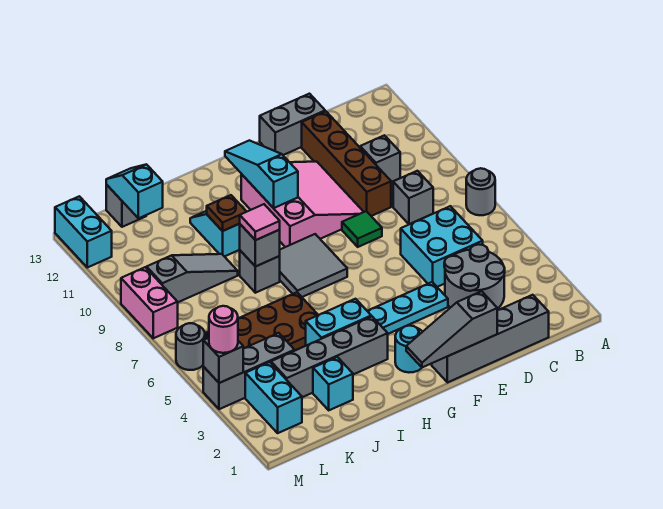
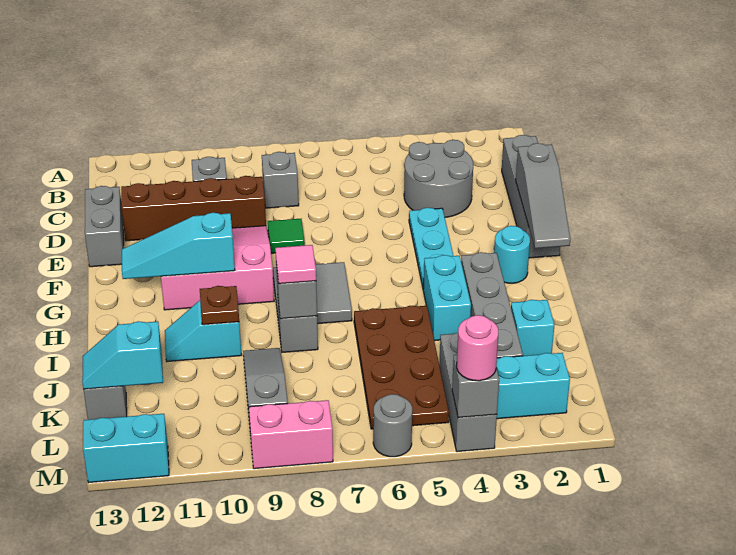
grey 1x1 round brick [466,168,495,215] -> none
cyan 2x2 brick [401,206,483,287] -> none

